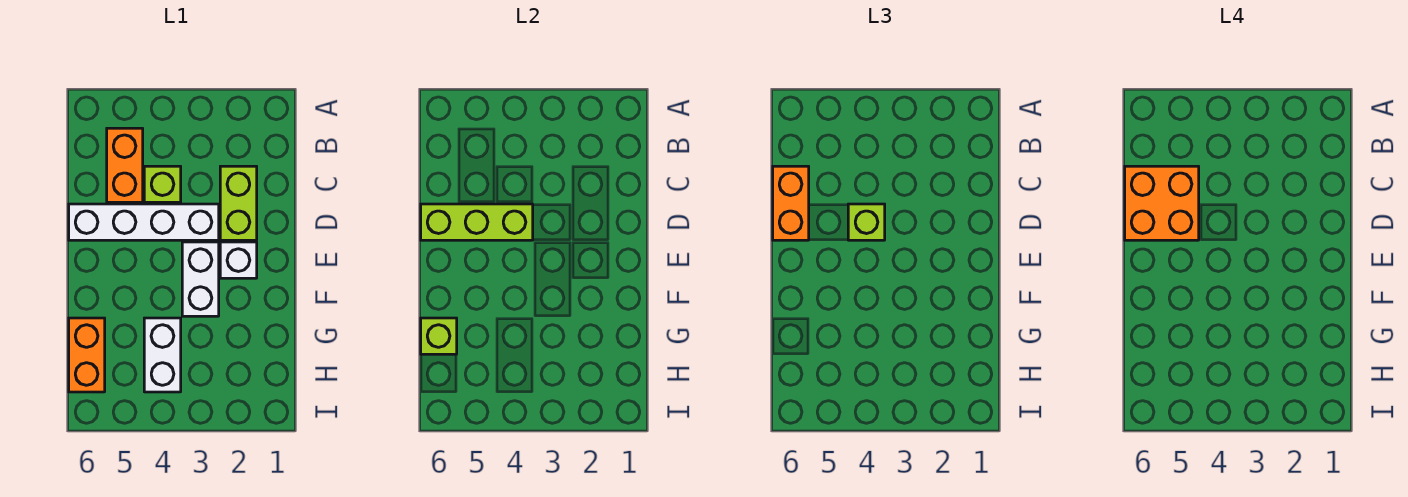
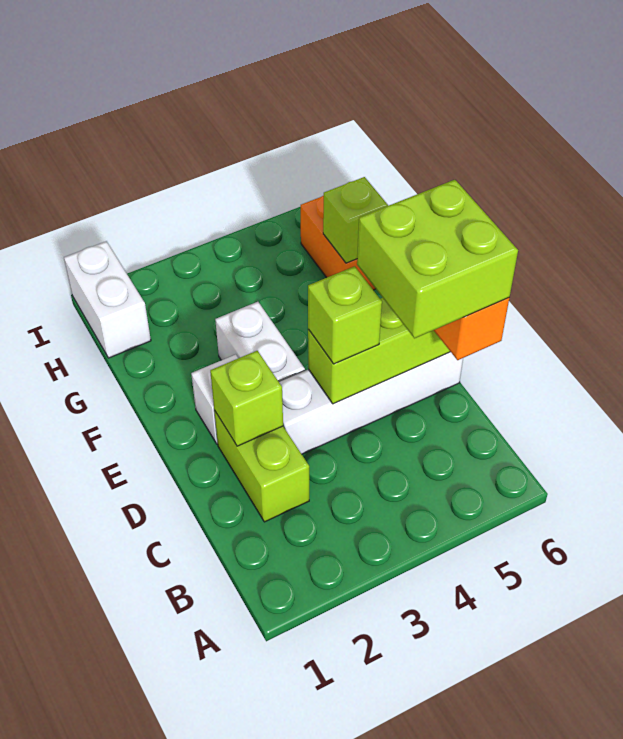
orange 1x2 brick [107,128,143,202] -> none
lime 1x1 brick [144,166,181,202] -> lime 1x1 brick moved to [210,351,283,446]
orange 2x2 brick [1125,166,1199,240] -> lime 2x2 brick [357,180,518,338]
white 1x2 brick [144,318,181,392] -> white 1x2 brick moved to [64,241,151,358]

